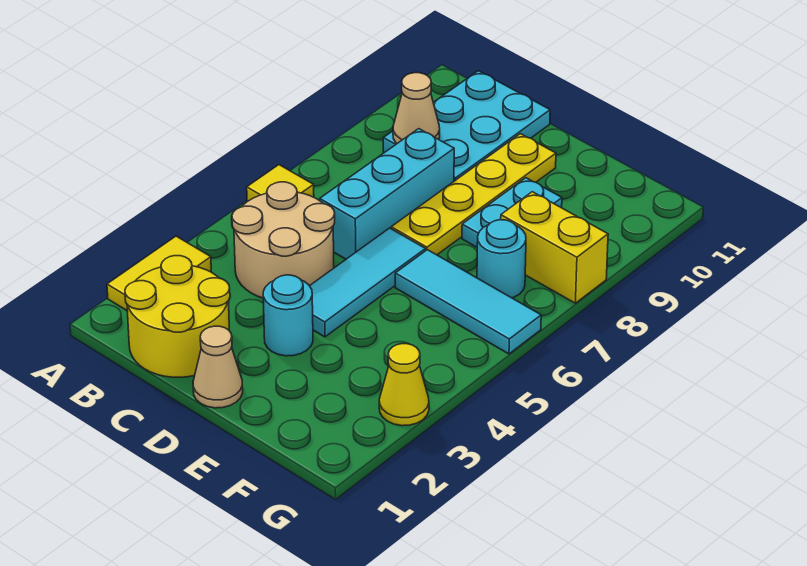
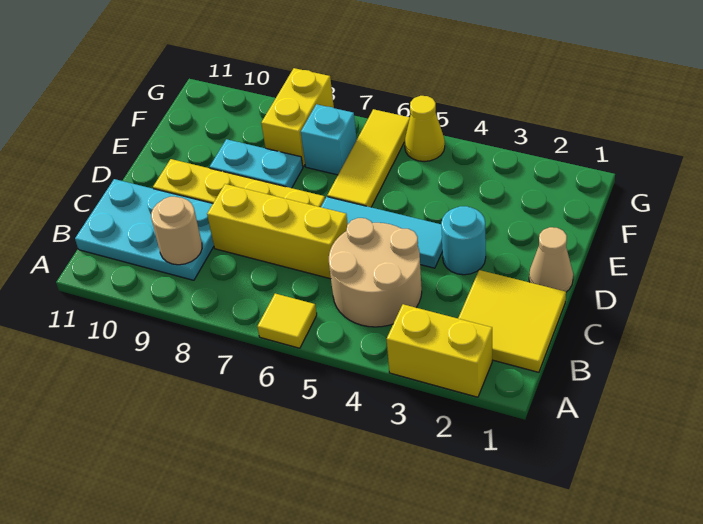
yellow 1x2 tile [107,236,211,310] -> yellow 1x2 brick [386,304,492,397]
yellow 2x2 round brick [125,256,230,377] -> yellow 2x2 tile [458,270,566,372]
tan 1x1 cone [393,73,440,144] -> tan 1x1 round brick [151,197,202,265]
cyan 1x3 brick [320,129,454,259] -> yellow 1x3 brick [207,184,348,279]
cyan 1x3 tile [395,250,541,354] -> yellow 1x3 tile [327,109,410,207]
cyan 1x1 round brick [477,220,526,298] -> cyan 1x1 brick [301,104,356,175]
yellow 1x1 cone [379,344,429,426] -> yellow 1x1 cone moved to [404,96,445,162]

